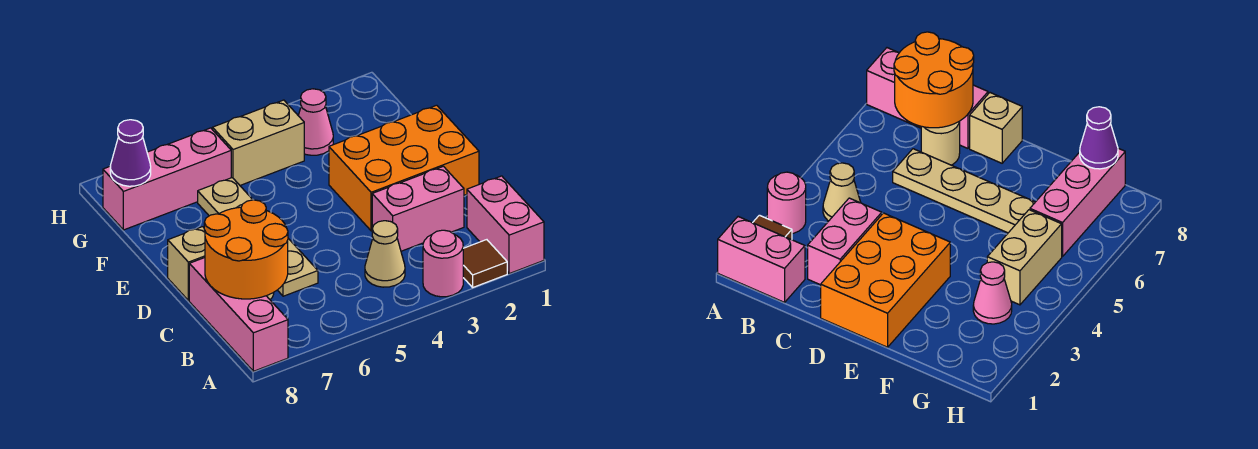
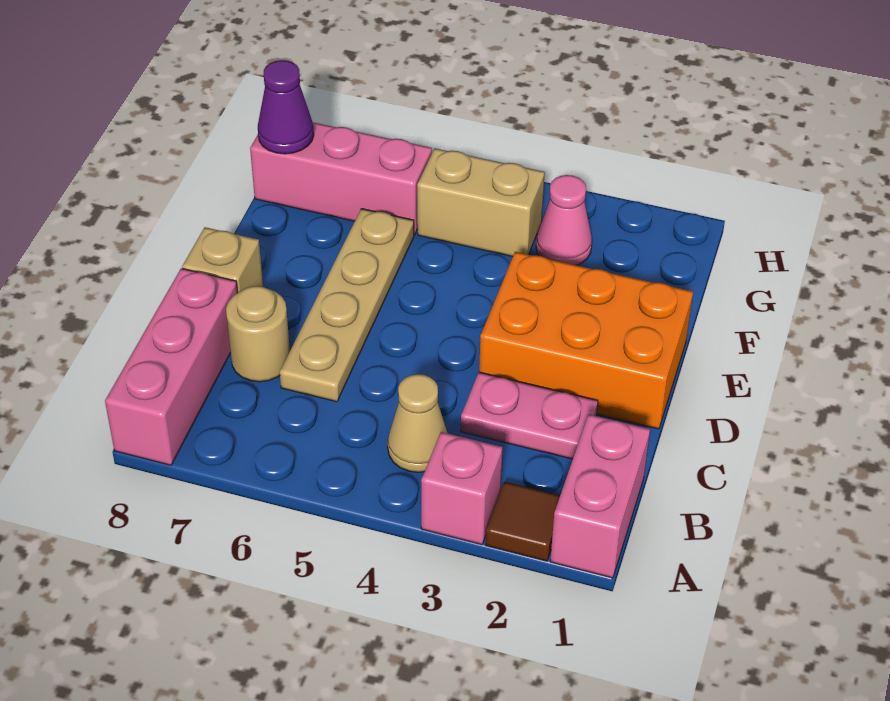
pink 1x1 round brick [423,230,463,297] -> pink 1x1 brick [421,432,502,545]
orange 2x2 round brick [204,200,288,299] -> none
pink 1x2 brick [372,166,464,251] -> pink 1x2 plate [461,372,598,459]

